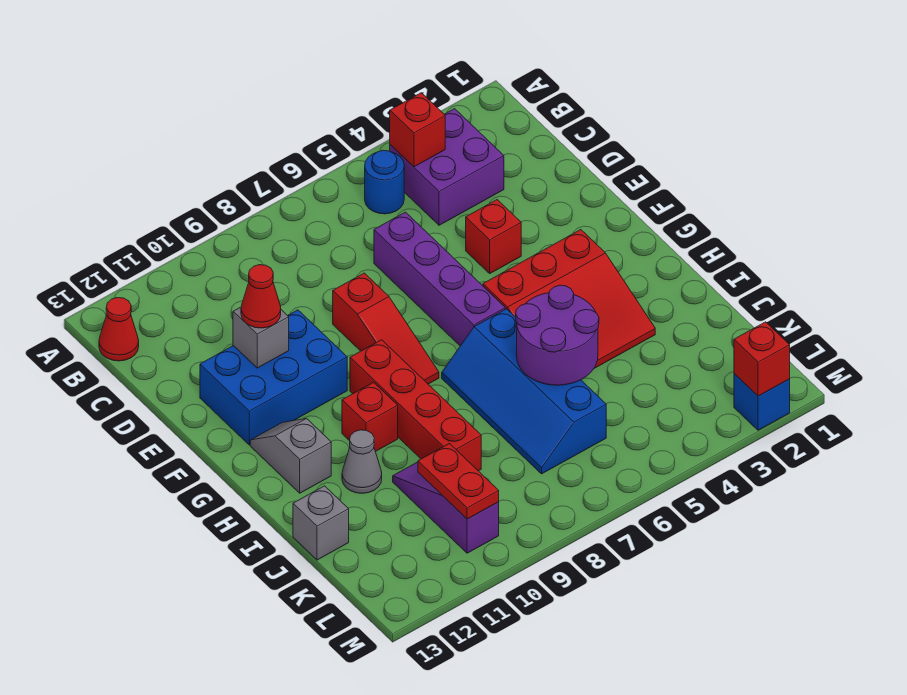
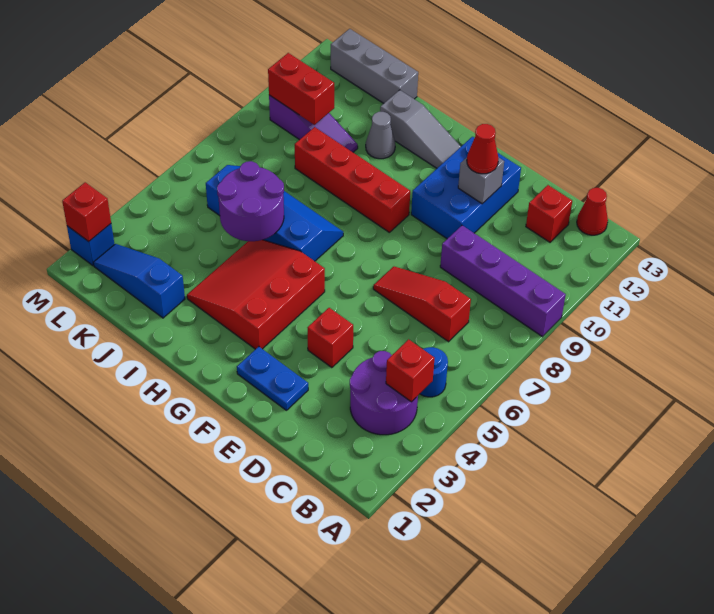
purple 2x2 brick [390,109,504,225] -> purple 2x2 round brick [350,351,418,435]
purple 1x4 brick [374,212,505,346] -> purple 1x4 brick moved to [440,225,566,337]
none -> blue 1x2 plate [237,347,308,410]
red 1x3 slope [333,273,439,384] -> red 1x3 slope moved to [373,267,471,342]
grey 1x2 slope [250,419,331,493] -> grey 1x3 slope [380,90,461,168]
red 1x1 brick [342,382,398,451] -> red 1x1 brick moved to [526,185,572,242]
none -> blue 1x3 slope [93,244,185,318]
grey 1x1 brick [293,486,349,560] -> grey 1x3 brick [331,29,418,104]
red 1x2 plate [418,444,499,519] -> red 1x2 brick [268,53,334,125]

